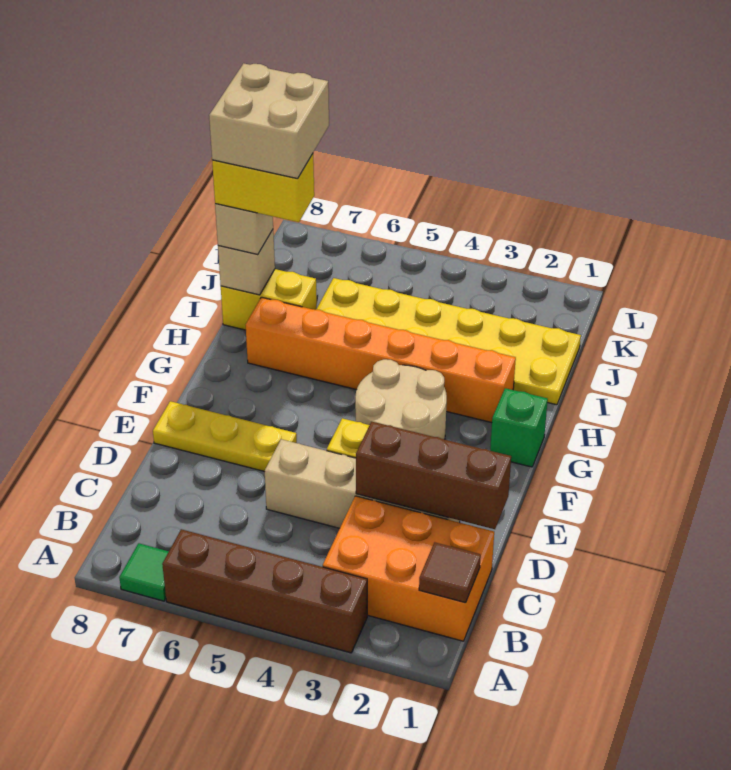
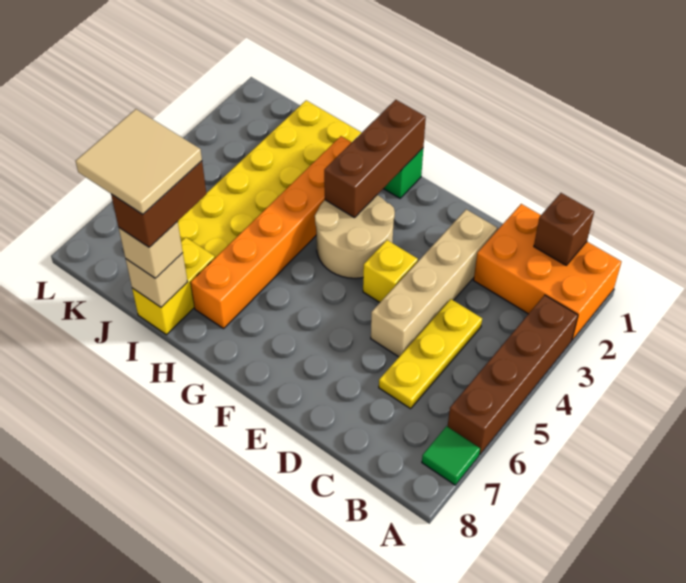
orange 2x3 brick [323,496,494,641] -> orange 2x3 brick turned to [474,204,621,340]
brown 1x1 tile [419,542,481,603] -> brown 1x1 brick [534,193,594,265]
brown 1x3 brick [356,422,511,529] -> brown 1x3 brick moved to [324,100,426,218]
yellow 1x3 plate [153,401,297,472] -> yellow 1x3 plate moved to [379,299,482,409]
yellow 1x2 brick [212,154,314,222] -> brown 1x2 brick [111,161,206,247]
tan 2x2 brick [209,63,329,179] -> tan 2x2 tile [75,109,202,214]

